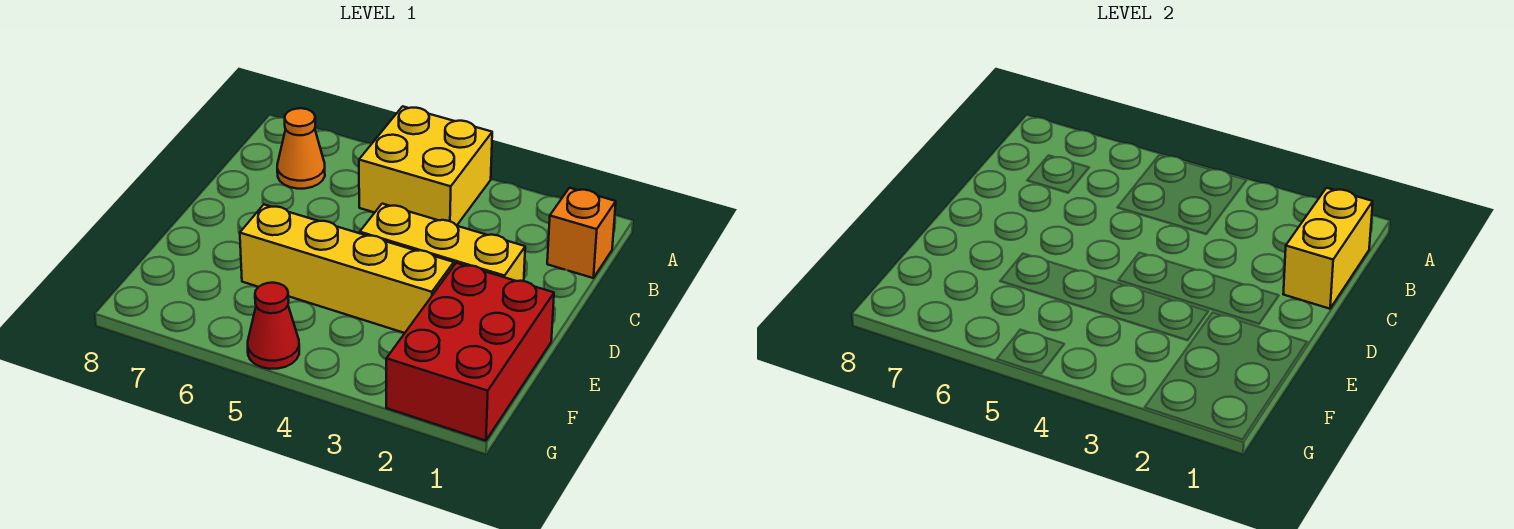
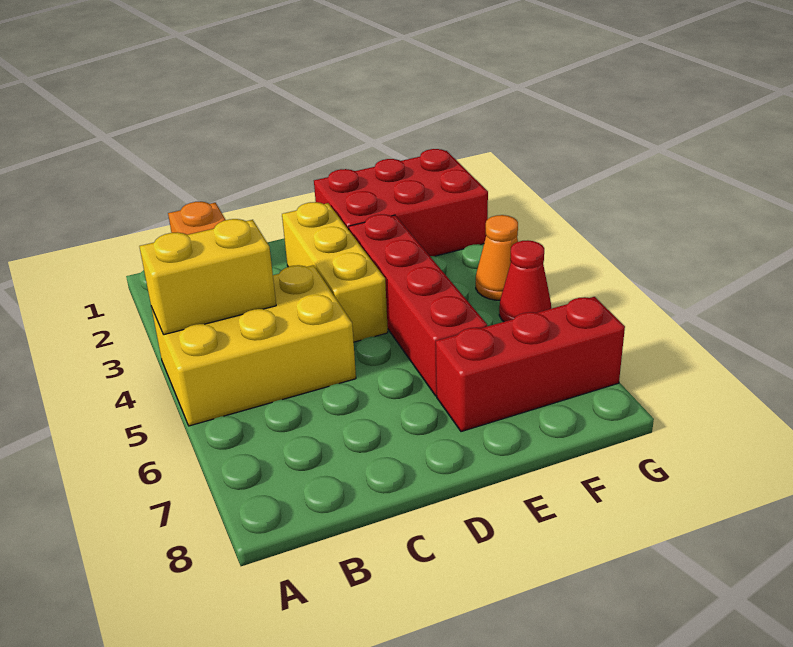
yellow 2x2 brick [359,106,492,225] -> yellow 2x3 brick [151,265,356,426]
yellow 1x2 brick [1283,188,1373,309] -> yellow 1x2 brick moved to [139,219,276,335]
orange 1x1 cone [277,108,325,189] -> orange 1x1 cone moved to [476,215,518,300]
yellow 1x4 brick [240,205,454,333] -> red 1x4 brick [349,214,487,396]
none -> red 1x3 brick [436,297,625,432]

